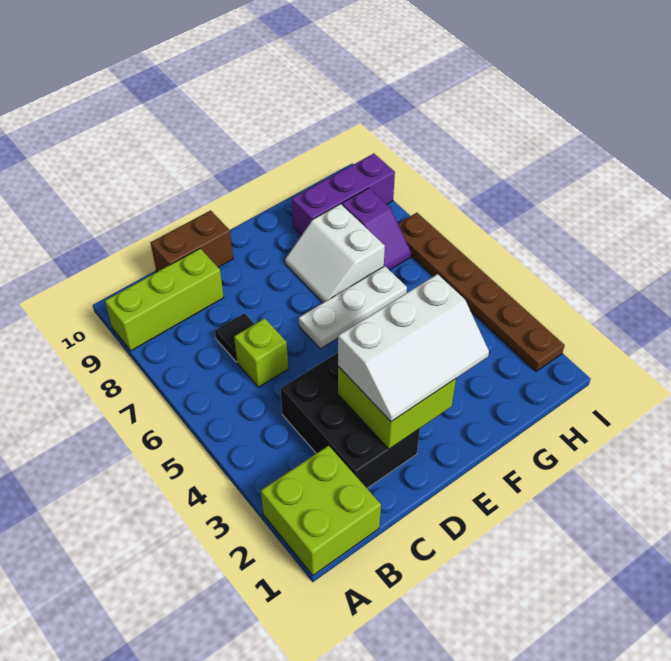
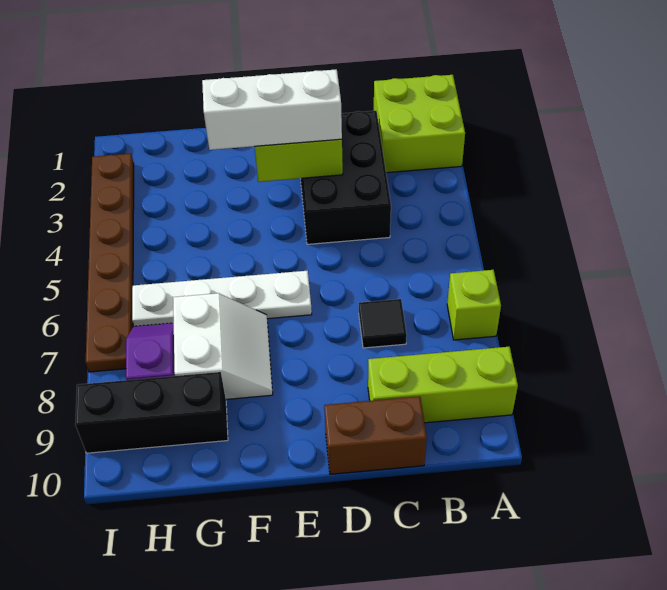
lime 1x1 brick [234,318,288,387] -> lime 1x1 brick moved to [447,270,501,340]
white 1x3 plate [299,266,407,349] -> white 1x4 plate [132,271,312,326]
purple 1x3 brick [292,154,395,235] -> black 1x3 brick [75,372,228,453]

